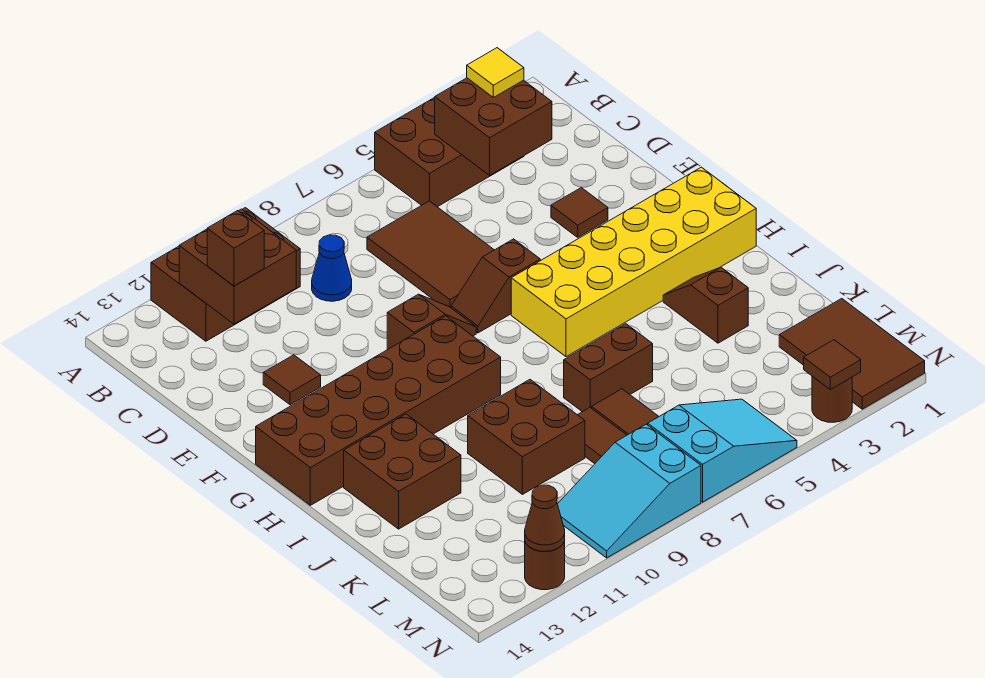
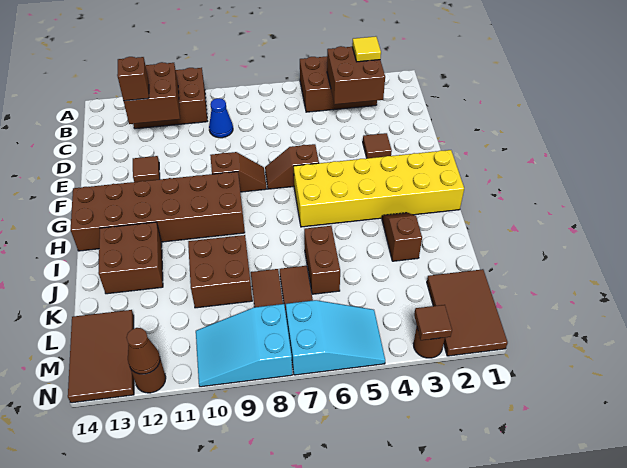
brown 2x3 tile [367,201,494,308] -> brown 2x3 tile moved to [68,310,134,403]
brown 1x2 brick [564,324,653,412] -> brown 1x2 brick turned to [304,226,340,294]

